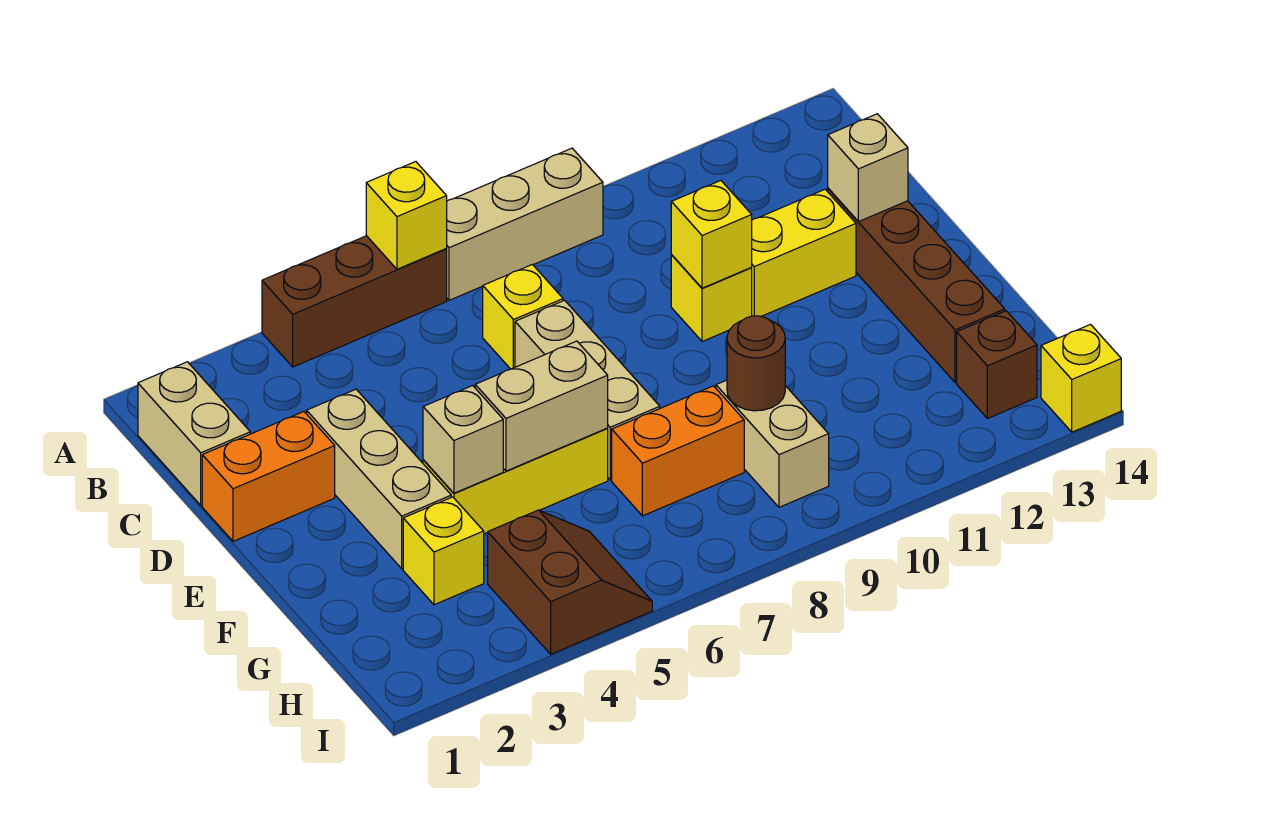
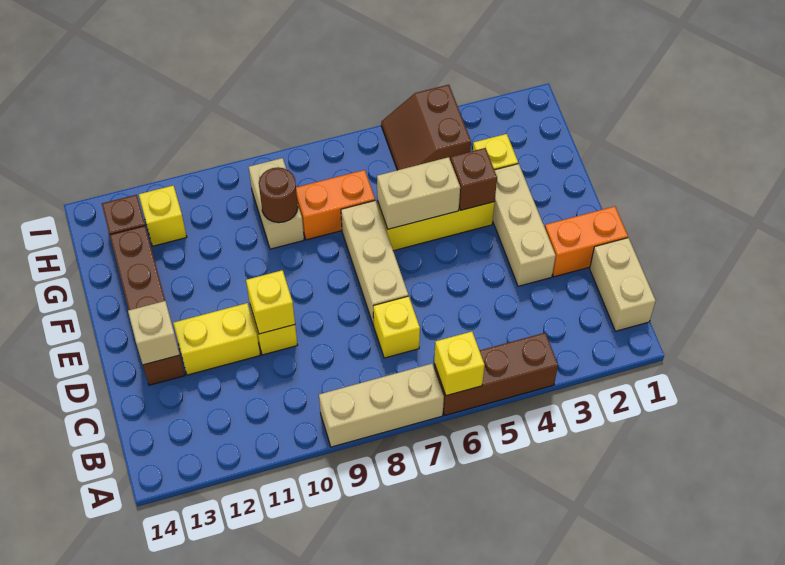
tan 1x1 brick [423,386,503,493] -> brown 1x1 brick [451,148,497,210]
yellow 1x1 brick [1041,325,1121,432] -> yellow 1x1 brick moved to [139,185,187,246]

